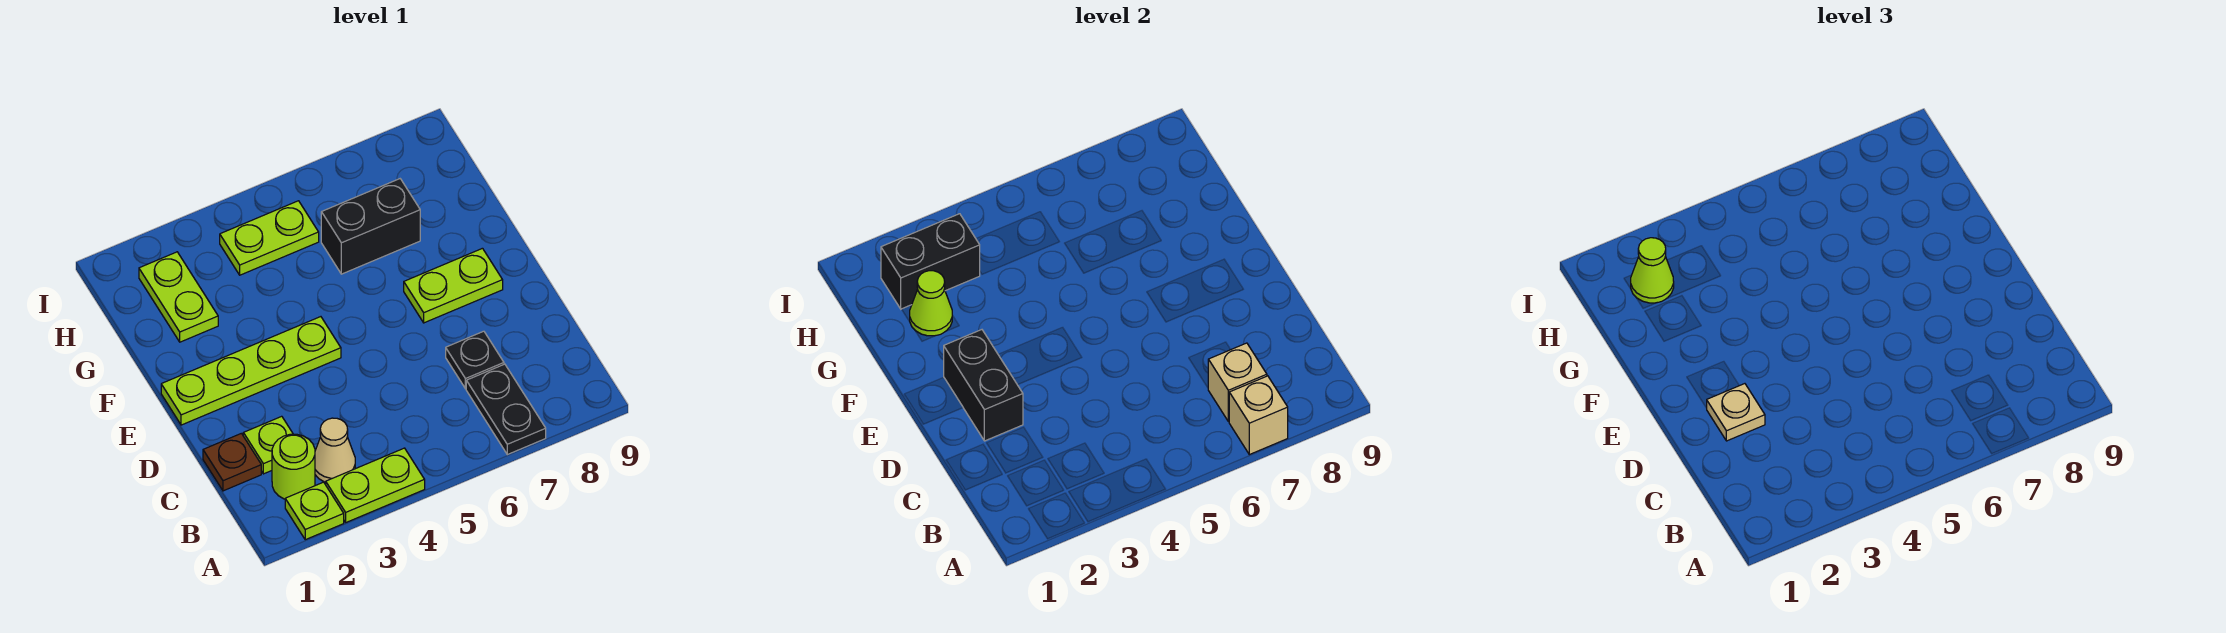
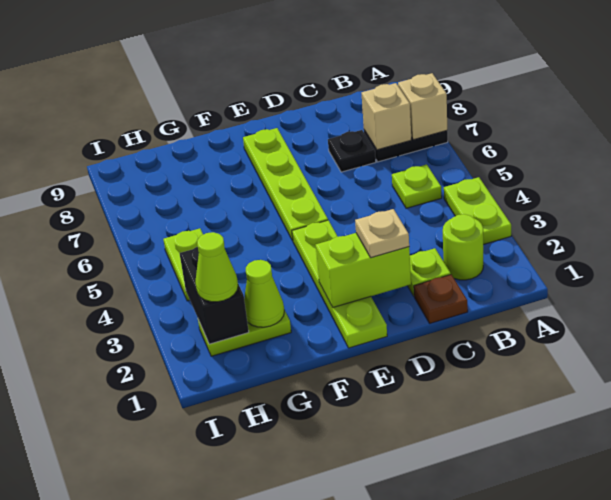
lime 1x1 plate [285,482,344,540] -> lime 1x1 plate moved to [392,164,442,208]
tan 1x1 cone [315,418,355,482] -> none
black 1x2 brick [944,330,1023,441] -> lime 1x2 brick [316,233,411,307]
lime 1x2 plate [404,248,503,323] -> lime 1x4 plate [243,128,328,241]
black 1x2 brick [321,179,420,274] -> none

